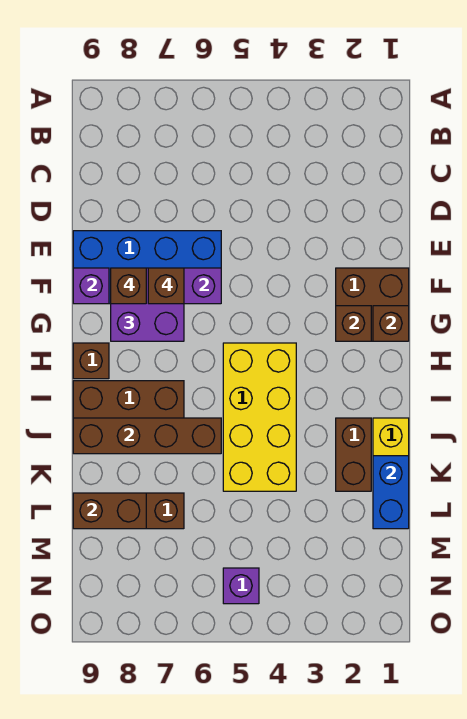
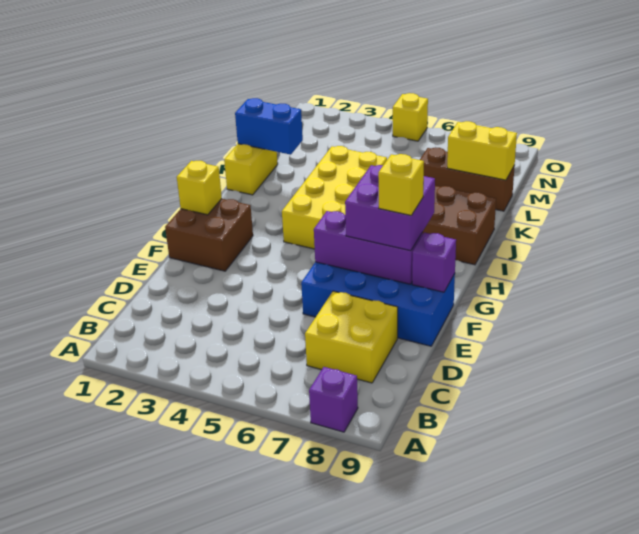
none -> yellow 2x2 brick [305,291,398,383]
brown 1x1 brick [148,268,184,304] -> none
brown 1x1 brick [111,268,146,304] -> yellow 1x1 brick [378,154,424,215]
brown 1x1 brick [373,306,409,341] -> yellow 1x1 brick [177,161,222,215]
brown 1x1 brick [336,306,371,341] -> none
brown 1x1 brick [73,343,109,379] -> none
brown 1x2 brick [336,418,371,491] -> none
brown 1x4 brick [73,418,221,454] -> none
blue 1x2 brick [373,456,409,529] -> blue 1x2 brick turned to [235,98,303,155]
brown 1x2 brick [73,493,146,529] -> yellow 1x2 brick [447,121,517,180]
purple 1x1 brick [223,568,259,604] -> purple 1x1 brick moved to [309,367,358,432]
none -> yellow 1x1 brick [393,93,428,141]

